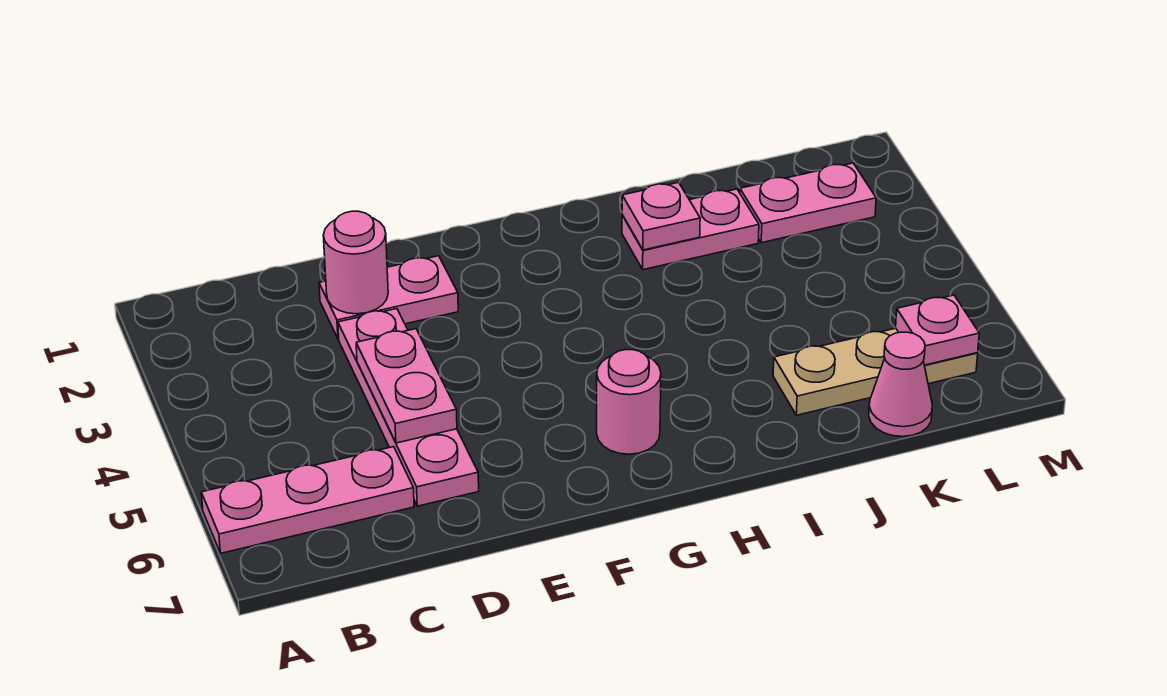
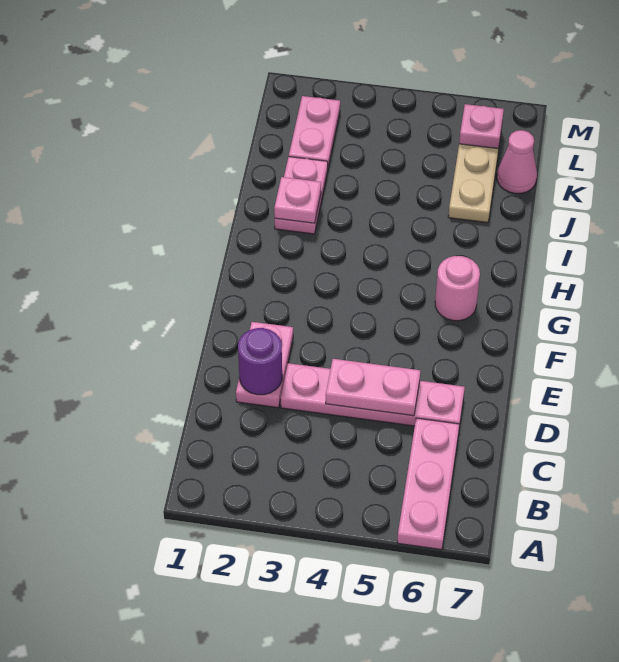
pink 1x1 round brick [323,211,388,314] -> purple 1x1 round brick [238,328,282,395]

